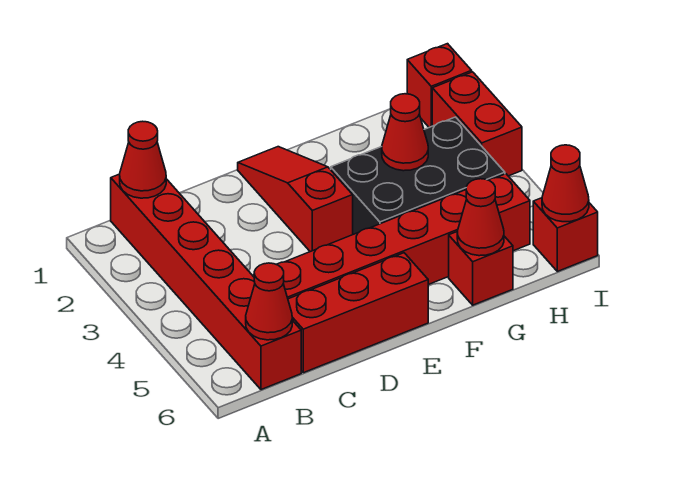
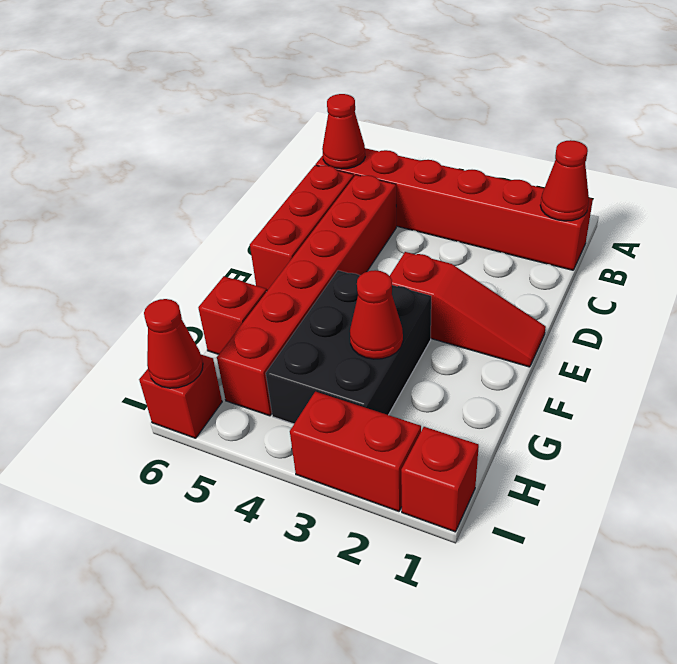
red 1x1 cone [457,179,504,256] -> none

